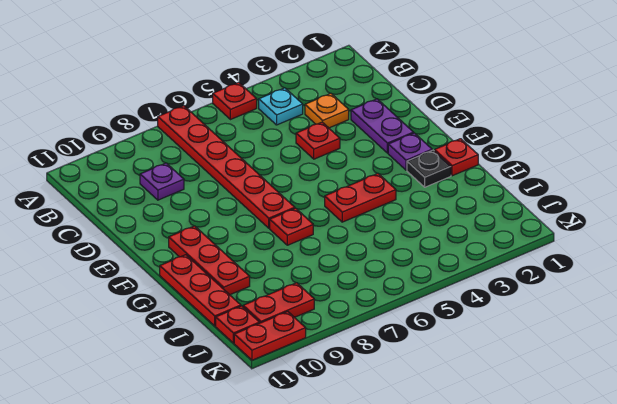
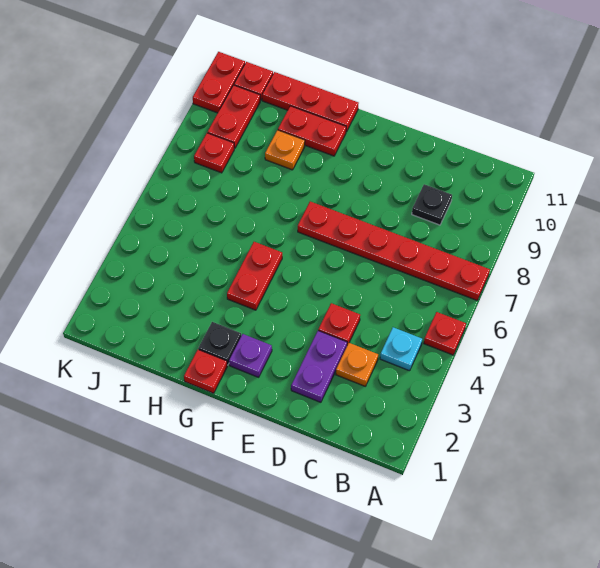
purple 1x1 plate [140,163,184,200] -> black 1x1 plate [412,184,452,225]
purple 1x2 plate [351,99,414,153] -> purple 1x2 plate turned to [291,331,347,402]
red 1x3 plate [169,226,250,295] -> red 1x2 plate [278,106,346,156]
red 1x1 plate [270,208,313,245] -> red 1x1 plate moved to [194,133,234,173]
none -> orange 1x1 plate [265,130,305,170]

